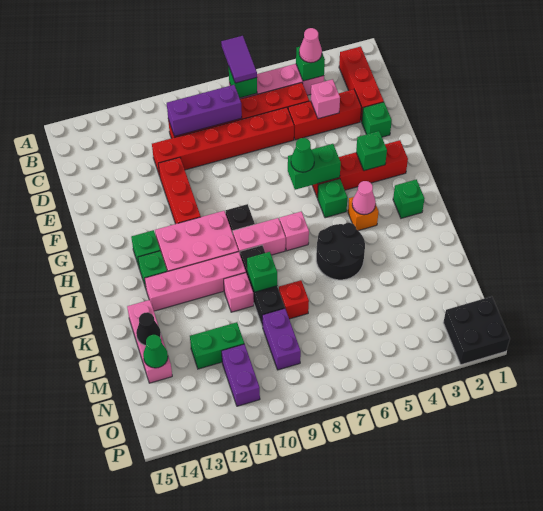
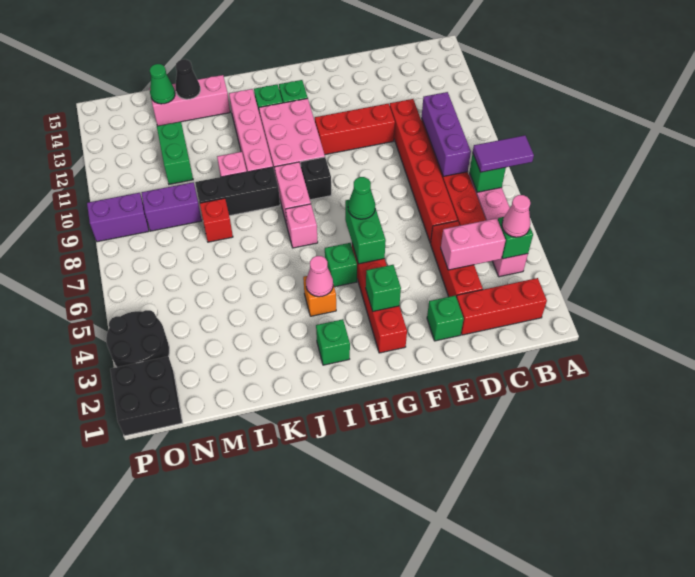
pink 1x1 brick [311,79,340,119] -> pink 1x2 brick [441,218,505,270]
black 2x2 round brick [316,223,365,280] -> black 2x2 round brick moved to [106,310,169,367]
green 1x1 brick [247,252,277,292] -> none
purple 1x2 brick [222,344,260,406] -> purple 1x2 brick moved to [87,193,149,242]

